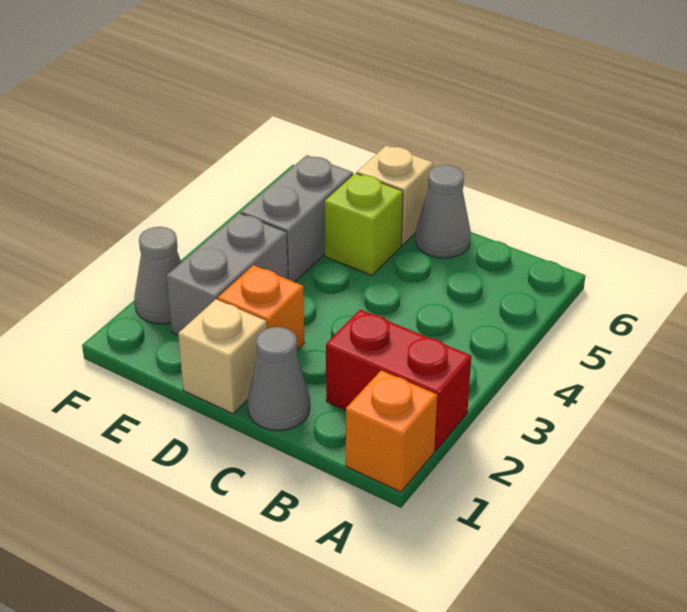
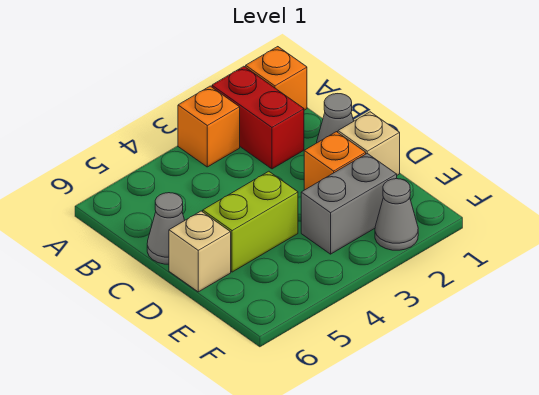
none -> orange 1x1 brick [178,86,240,167]
lime 1x1 brick [325,173,403,275] -> lime 1x2 brick [203,171,298,272]
grey 1x2 brick [241,155,353,282] -> none

